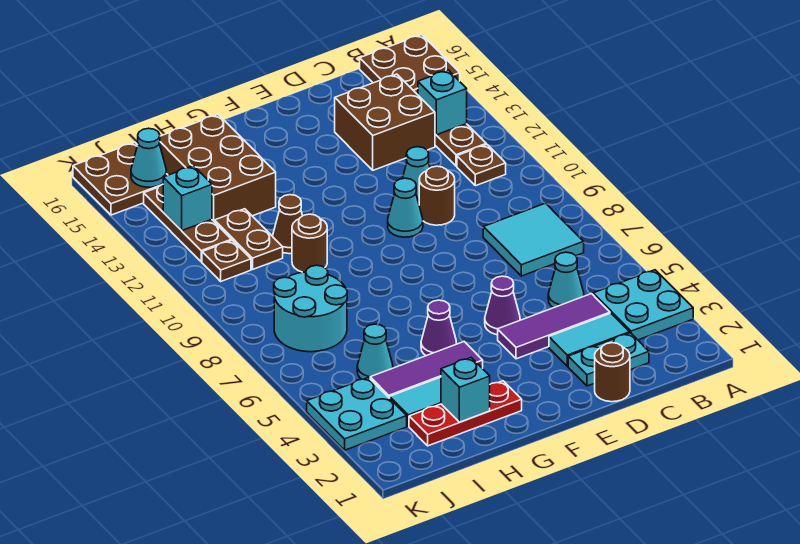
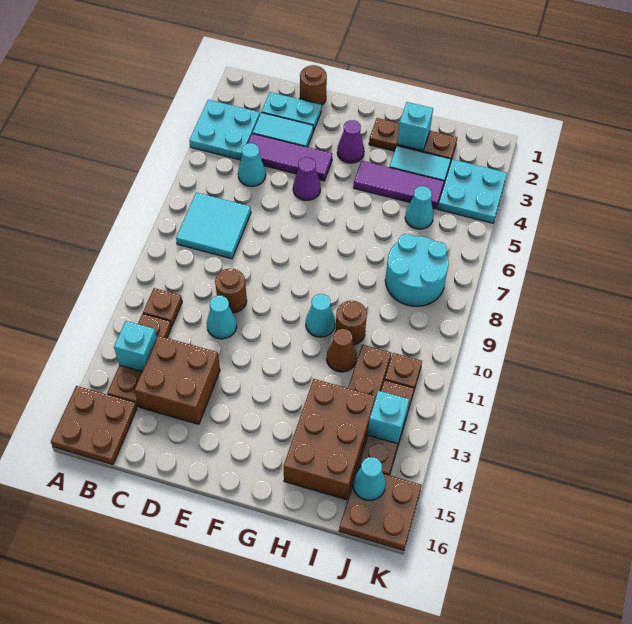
cyan 1x1 cone [388,178,423,237] -> cyan 1x1 cone moved to [306,294,335,337]
red 1x3 plate [409,381,522,446] -> brown 1x3 plate [369,118,457,163]
purple 1x1 cone [421,300,457,356] -> purple 1x1 cone moved to [337,120,364,163]

